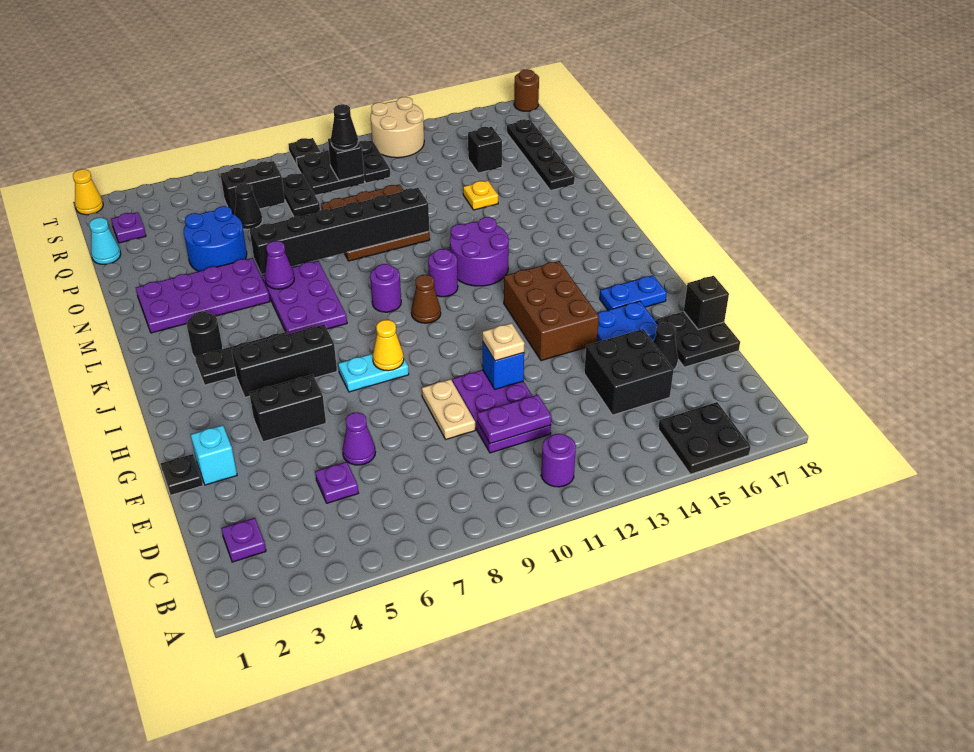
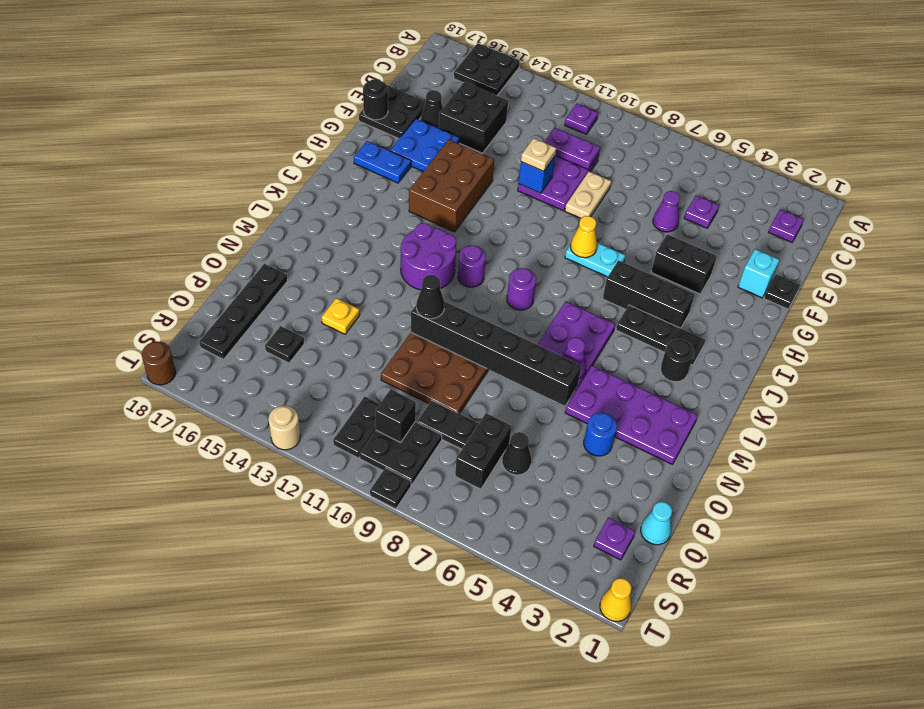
purple 1x1 round brick [541,434,576,487] -> purple 1x1 plate [565,104,598,134]
black 1x1 brick [684,276,729,330] -> black 1x1 round brick [363,79,388,120]
brown 1x1 cone [411,275,441,323] -> none
blue 2x2 round brick [184,206,247,271] -> blue 1x1 round brick [584,412,617,456]
black 1x2 plate [282,173,320,217] -> black 1x2 plate turned to [417,401,479,449]
black 1x1 brick [468,127,502,173] -> black 1x1 plate [265,326,304,363]
black 1x2 brick [220,161,285,215] -> black 1x2 brick turned to [455,413,512,489]
black 1x1 cone [331,104,358,150] -> black 1x1 cone moved to [416,275,445,319]
tan 2x2 round brick [371,97,424,158] -> tan 1x1 round brick [268,406,300,450]

